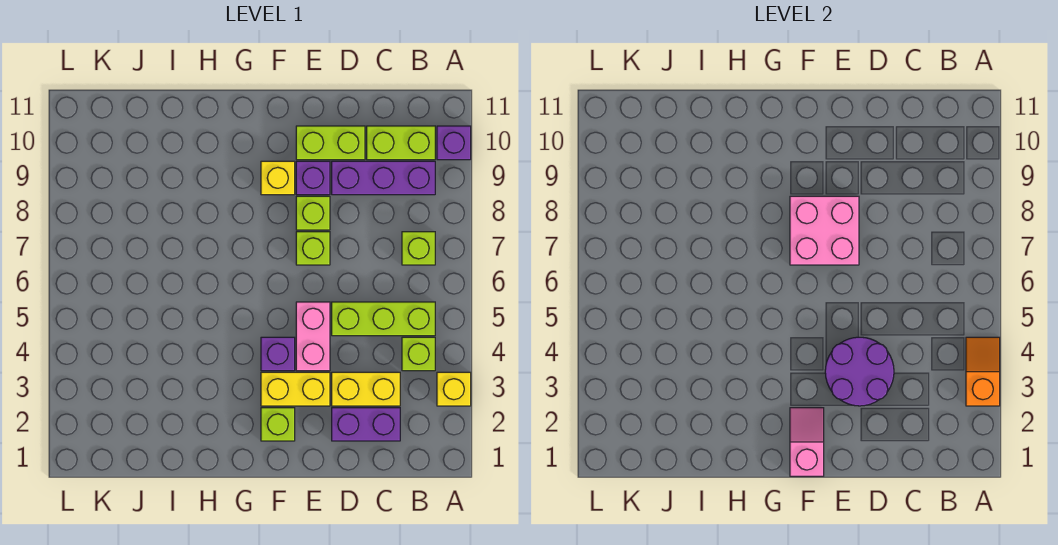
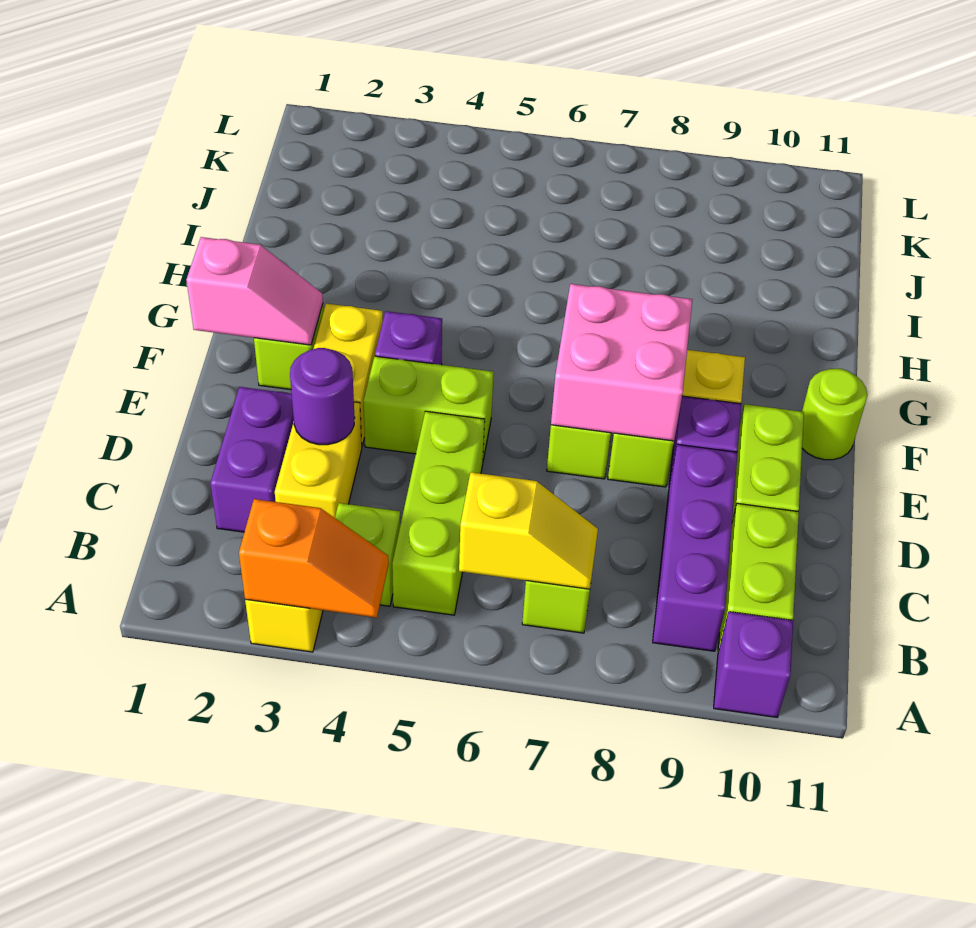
none -> yellow 1x2 slope [459,472,598,589]
purple 2x2 round brick [825,337,894,406] -> purple 1x1 round brick [290,348,355,445]
pink 1x2 brick [296,302,330,371] -> lime 1x2 brick [363,356,494,460]
none -> lime 1x1 round brick [802,369,867,460]

